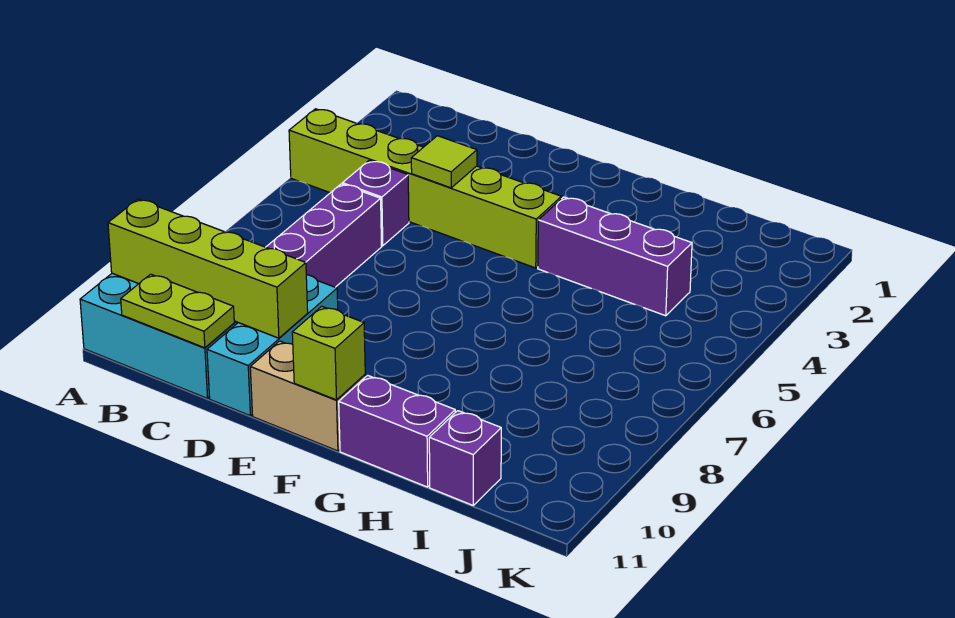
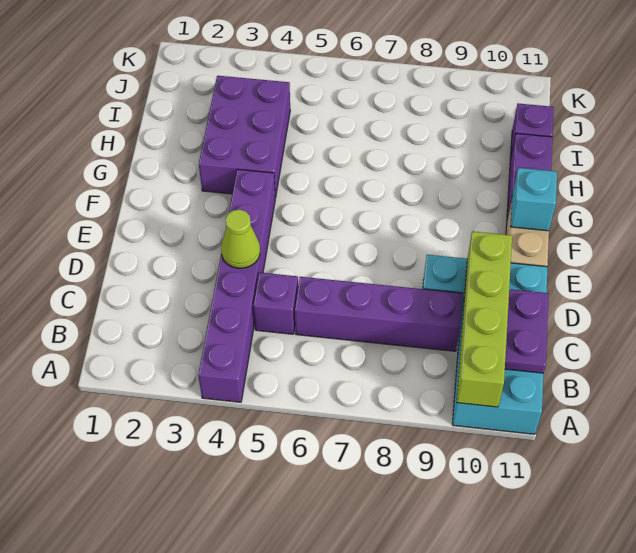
lime 1x6 brick [289,109,561,268] -> purple 1x6 brick [198,169,275,402]
lime 1x2 plate [121,274,234,348] -> purple 1x2 plate [505,289,549,373]
lime 1x1 tile [411,136,477,188] -> lime 1x1 cone [221,210,260,268]
lime 1x1 brick [292,306,365,400] -> cyan 1x1 brick [510,168,557,231]
purple 1x3 brick [538,197,692,316] -> purple 2x3 brick [199,76,290,198]

